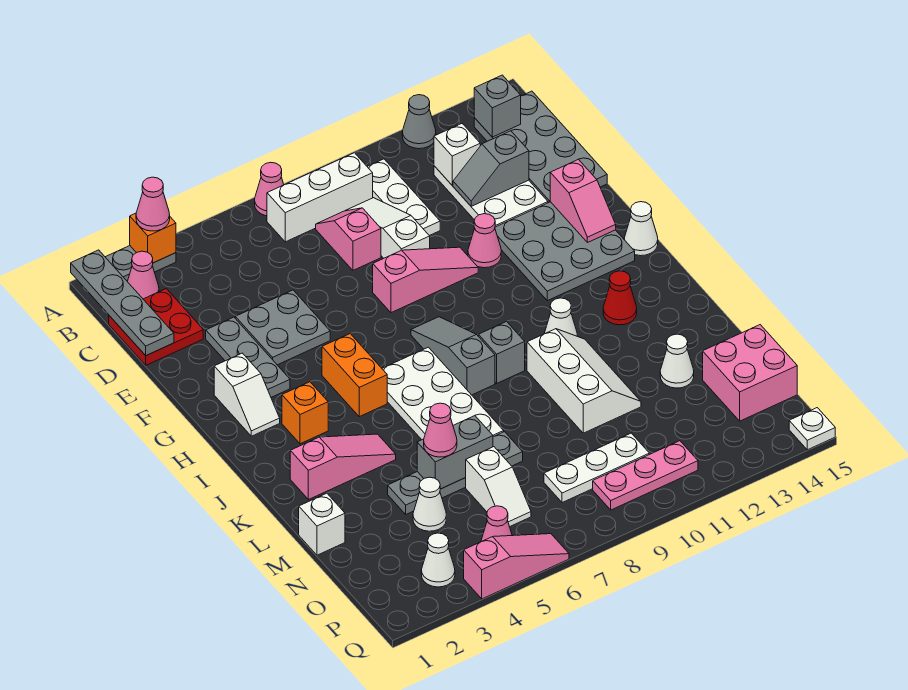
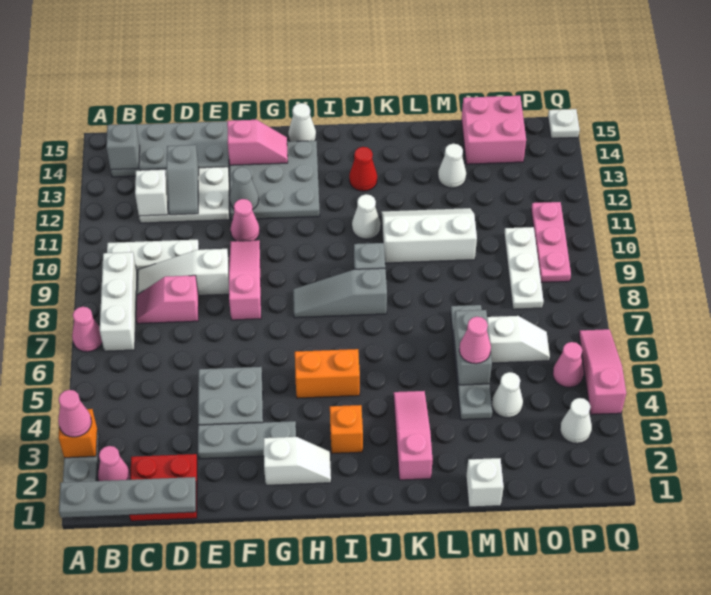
grey 1x1 cone [402,95,436,149] -> grey 1x1 cone moved to [230,167,259,209]
white 2x4 plate [382,347,504,440] -> none

